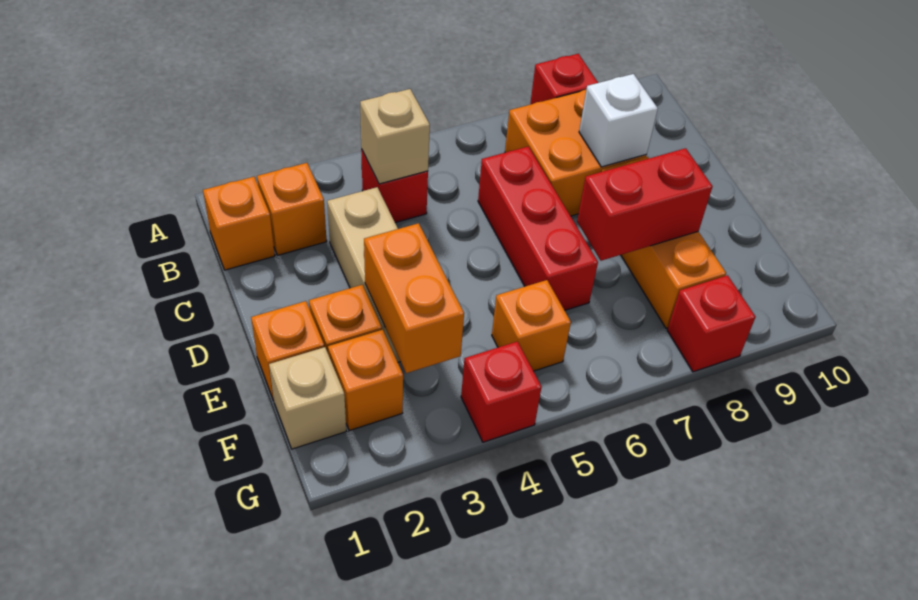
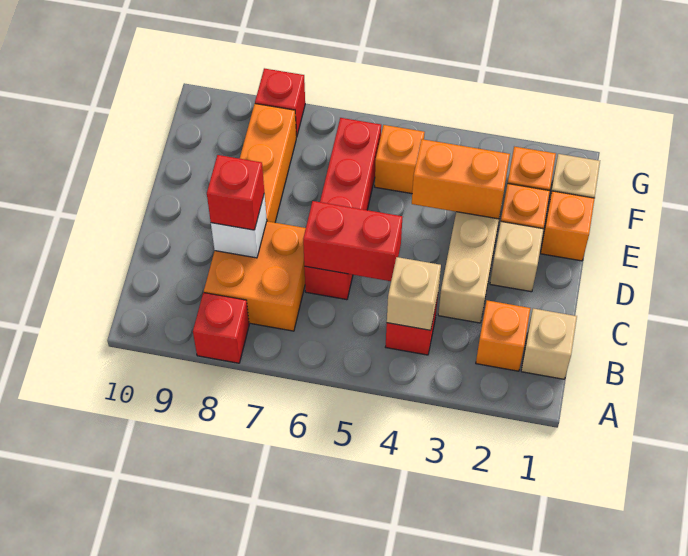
orange 1x1 brick [203,177,275,270] -> tan 1x1 brick [521,308,577,379]
red 1x3 brick [478,146,598,310] -> red 1x4 brick [304,118,381,300]
none -> tan 1x1 brick [490,222,543,292]
orange 1x2 brick [364,223,464,373] -> orange 1x2 brick turned to [412,139,510,219]
red 1x2 brick [577,148,713,261] -> red 1x2 brick moved to [303,201,402,281]
red 1x1 brick [461,341,542,442] -> red 1x1 brick moved to [207,155,264,230]

